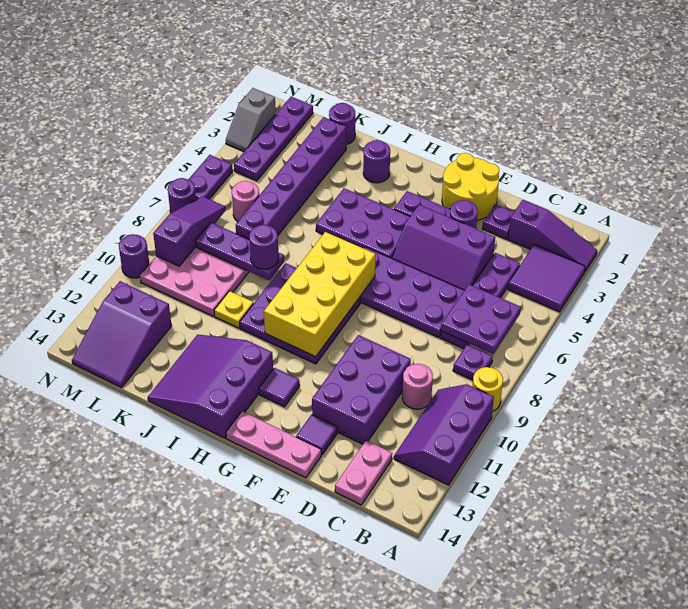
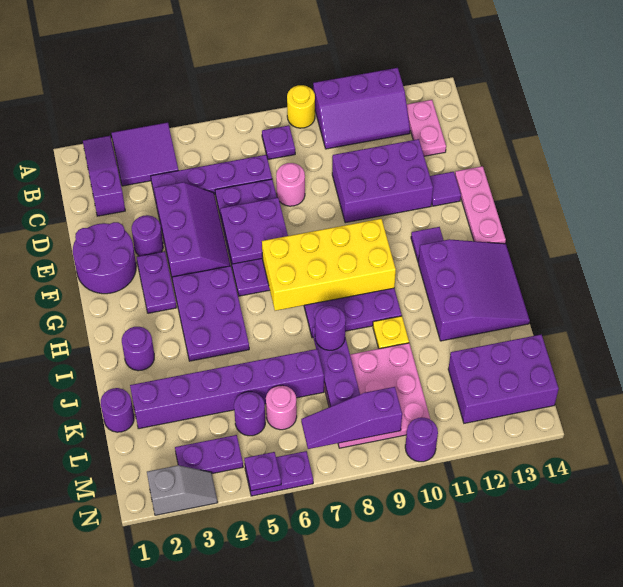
purple 2x2 plate [441,284,521,354] -> purple 2x2 plate moved to [220,198,288,264]
pink 1x1 round brick [402,364,433,409] -> pink 1x1 round brick moved to [276,163,305,206]
pink 1x2 plate [335,441,392,505] -> pink 1x2 plate turned to [407,100,446,156]
purple 1x1 plate [482,204,514,239] -> purple 1x1 plate moved to [244,452,281,491]
yellow 2x2 round brick [442,153,499,220] -> purple 2x2 round brick [73,222,136,294]
purple 3x3 slope [148,334,273,438] -> purple 3x3 slope turned to [418,239,530,341]
purple 2x3 slope [72,281,172,388] -> purple 2x3 brick [448,334,559,423]
purple 1x4 plate [234,97,313,181] -> purple 1x2 plate [175,435,243,474]
purple 1x1 round brick [168,178,196,213] -> purple 1x1 round brick moved to [234,392,265,436]

